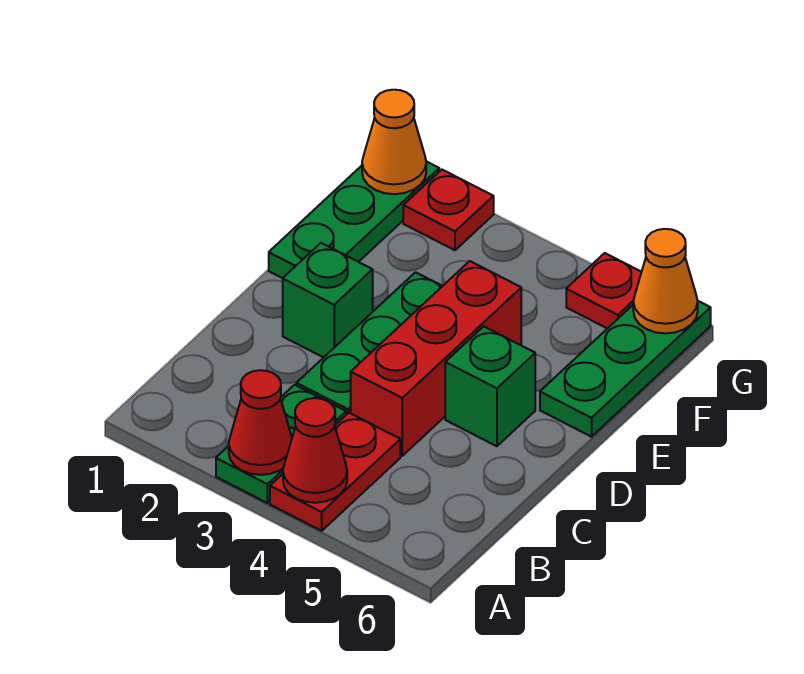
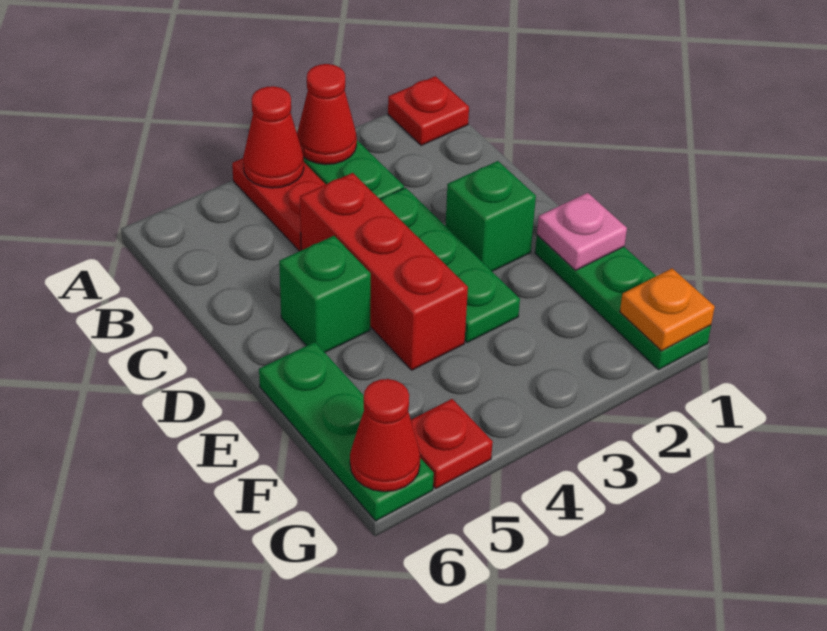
none -> pink 1x1 plate [537,193,627,270]
orange 1x1 cone [362,90,426,194] -> orange 1x1 plate [620,268,715,351]
red 1x1 plate [403,170,494,250] -> red 1x1 plate moved to [388,76,469,146]
orange 1x1 cone [633,229,698,333] -> red 1x1 cone [350,379,420,492]

